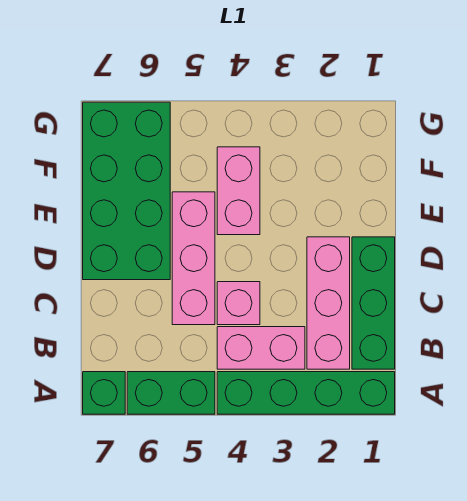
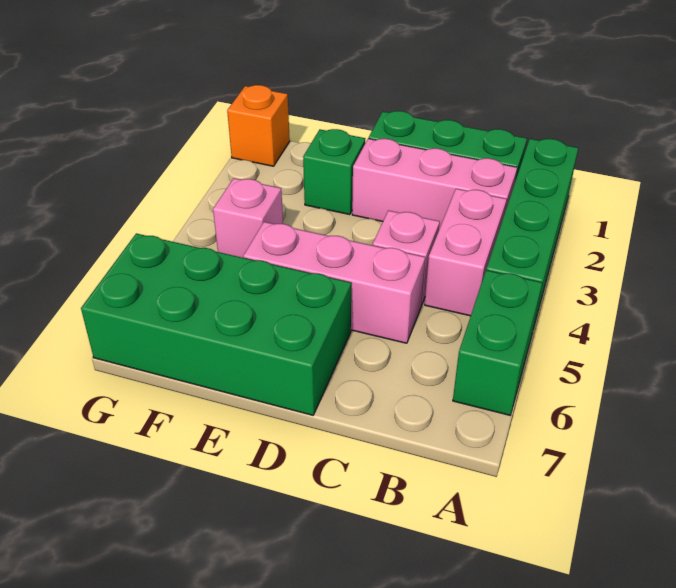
green 1x1 brick [83,372,125,414] -> green 1x1 brick moved to [303,129,365,215]
pink 1x2 brick [217,147,260,235] -> pink 1x1 brick [213,178,283,258]
none -> orange 1x1 brick [227,85,290,166]

